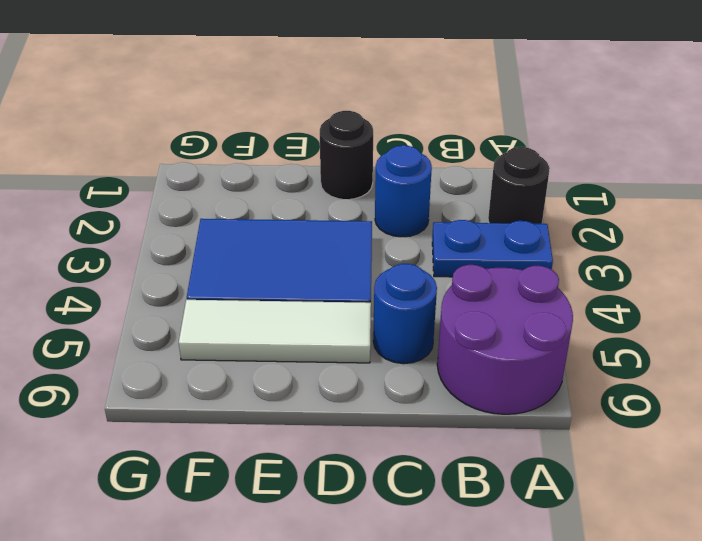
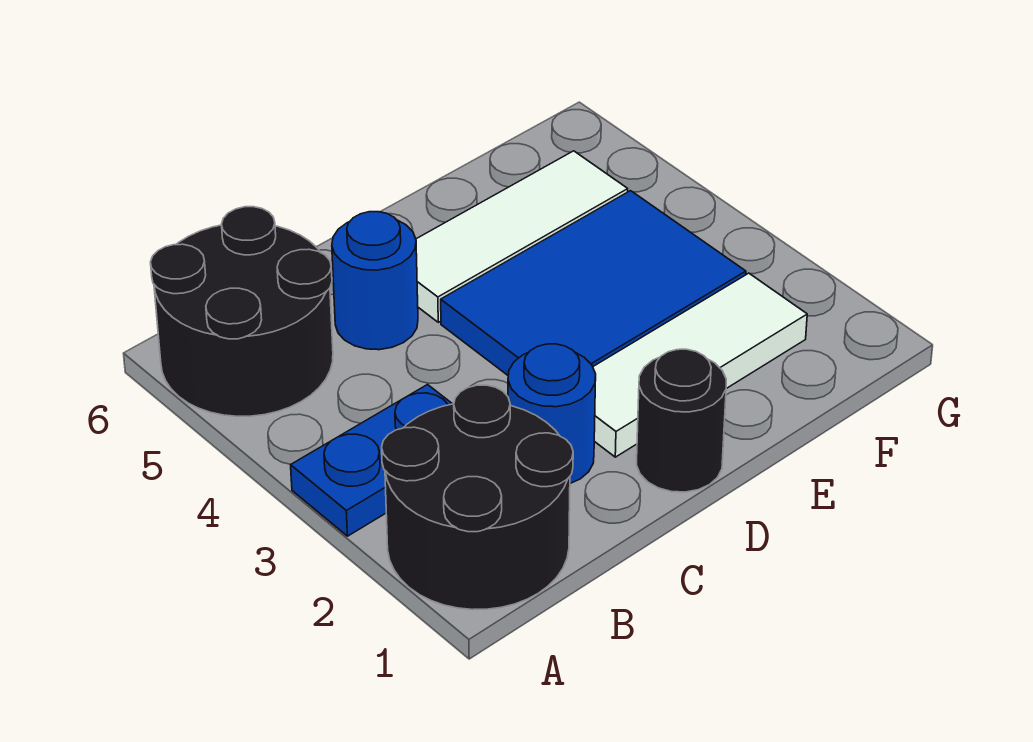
black 1x1 round brick [488,147,550,224] -> black 2x2 round brick [382,385,573,610]
purple 2x2 round brick [437,265,573,414] -> black 2x2 round brick [150,207,333,416]
none -> white 1x3 tile [593,273,807,457]

